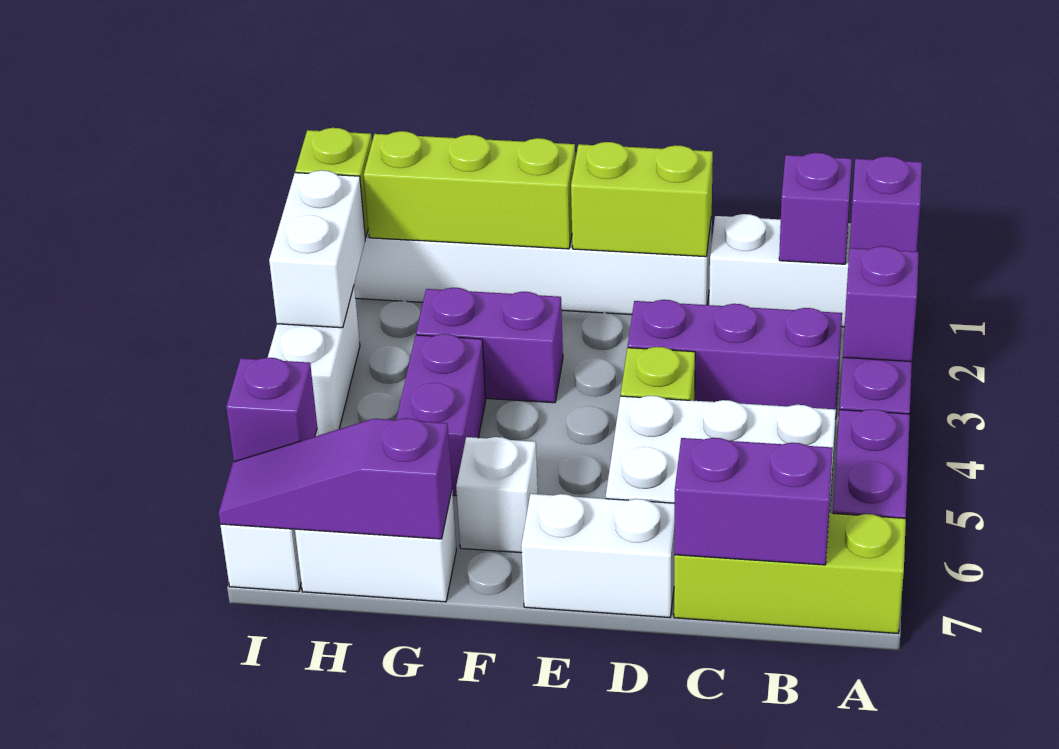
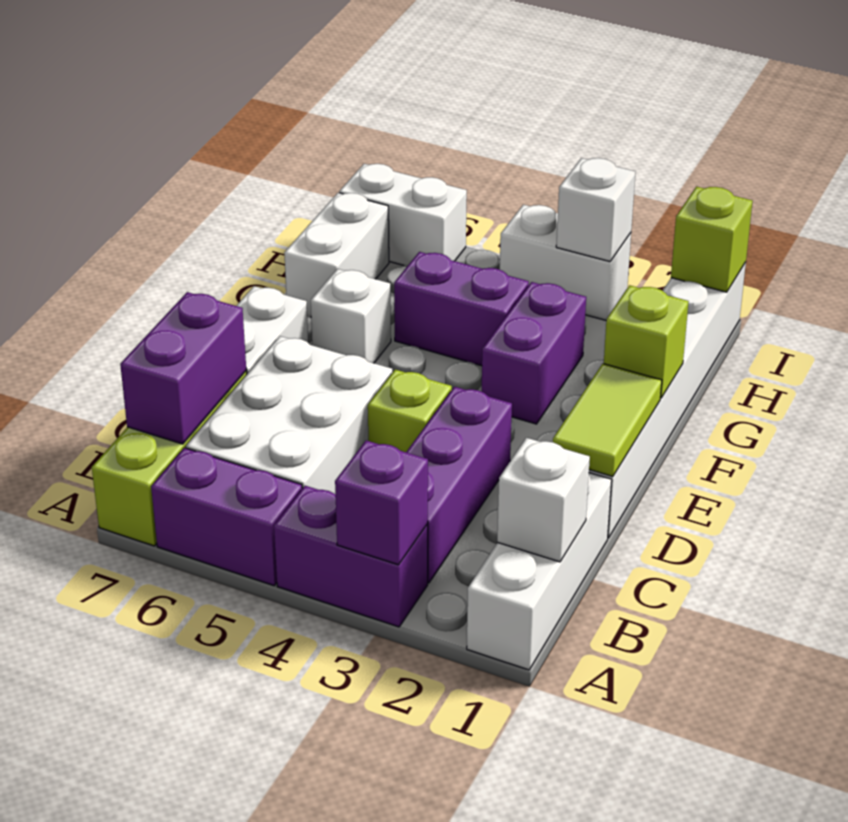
purple 1x1 brick [850,156,922,252] -> none
purple 1x1 brick [779,153,852,264] -> white 1x1 brick [497,438,590,562]
lime 1x2 brick [571,142,713,257] -> lime 1x2 tile [553,364,662,477]
lime 1x3 brick [364,131,575,249] -> lime 1x1 brick [604,285,689,398]
purple 1x3 slope [219,418,452,539] -> none
white 1x2 brick [269,170,365,328] -> white 1x1 brick [556,158,635,262]
purple 1x1 brick [226,357,317,461] -> none

